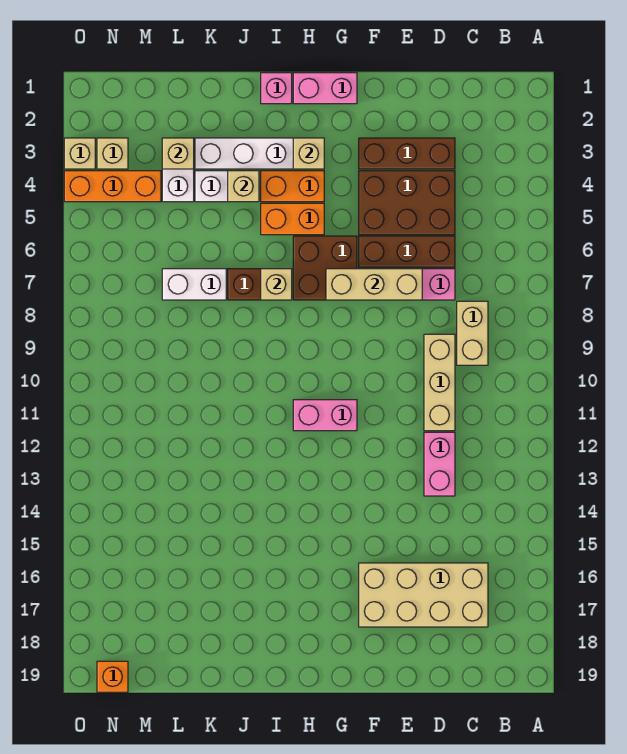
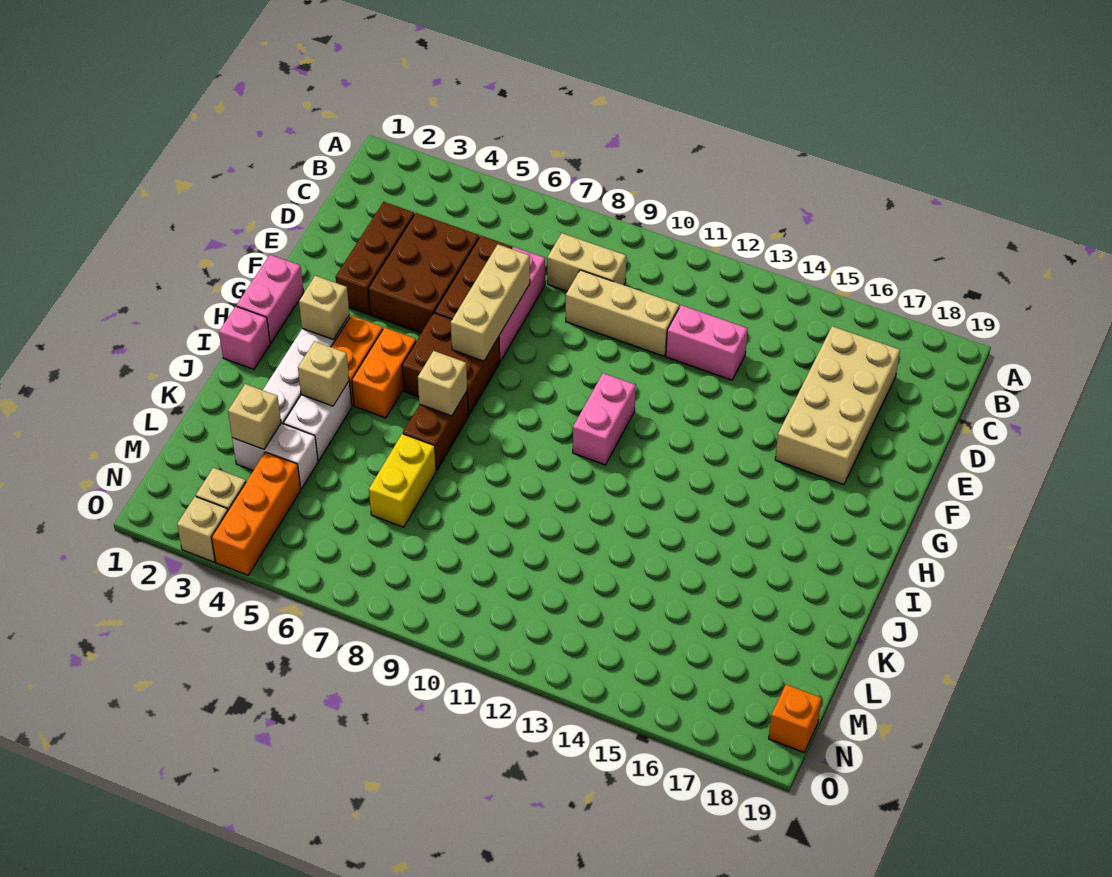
white 1x2 brick [162,269,226,300] -> yellow 1x2 brick [369,434,436,527]

